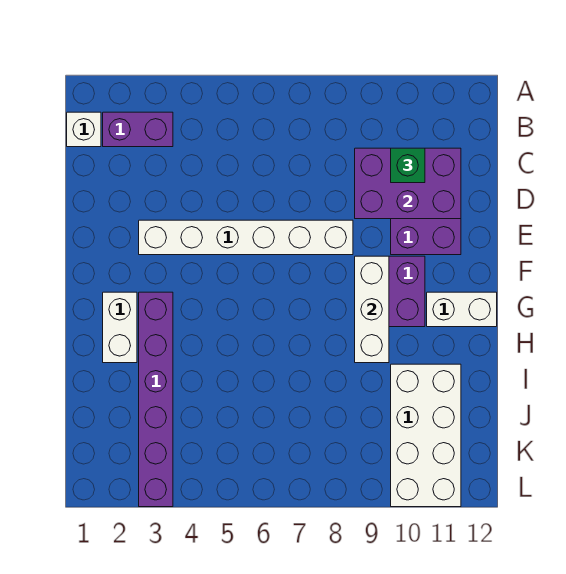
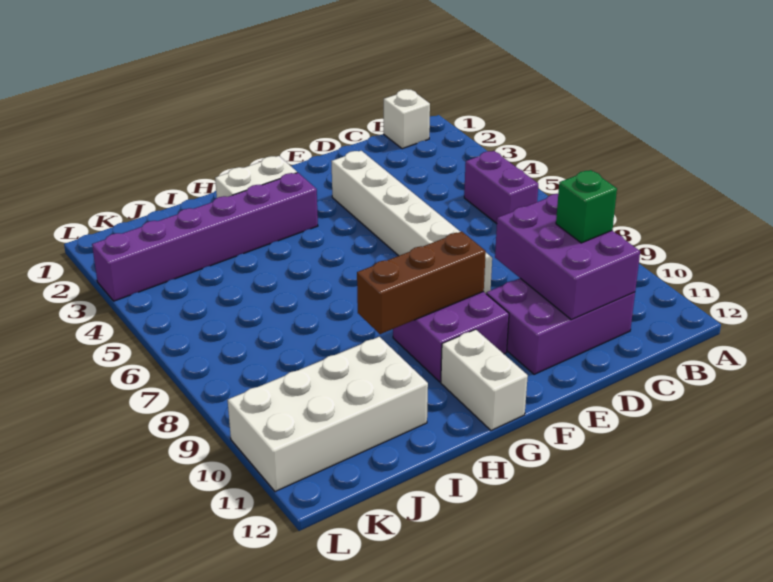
purple 1x2 brick [103,112,173,147] -> purple 1x2 brick moved to [464,151,538,224]
white 1x3 brick [355,256,389,363] -> brown 1x3 brick [357,231,486,334]

